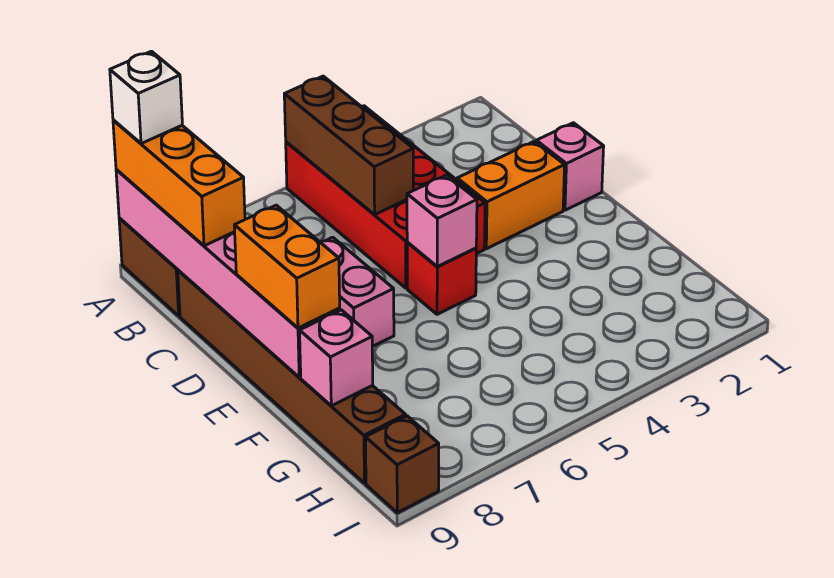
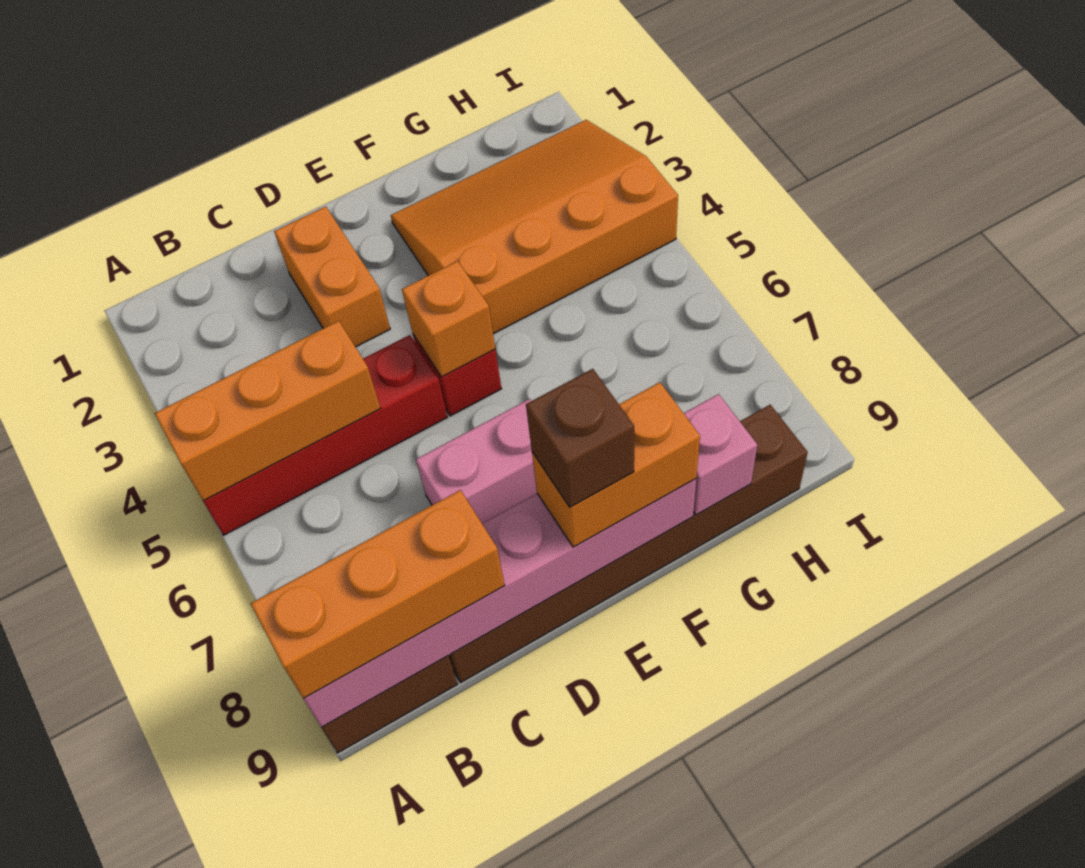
red 2x4 brick [286,106,485,288] -> red 1x4 brick [203,335,447,535]
brown 1x3 brick [284,76,413,215] -> orange 1x3 brick [155,321,381,501]
white 1x1 brick [110,51,182,144] -> none
pink 1x1 brick [536,123,604,210] -> none
pink 1x1 brick [407,175,477,267] -> orange 1x1 brick [402,261,495,377]
none -> orange 3x4 slope [391,120,678,334]
brown 1x1 brick [365,416,439,513] -> brown 1x1 brick moved to [526,369,634,507]

